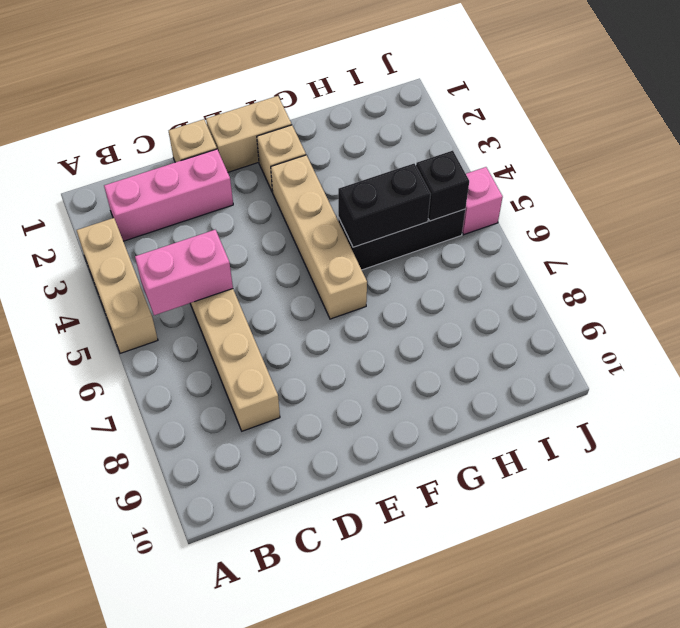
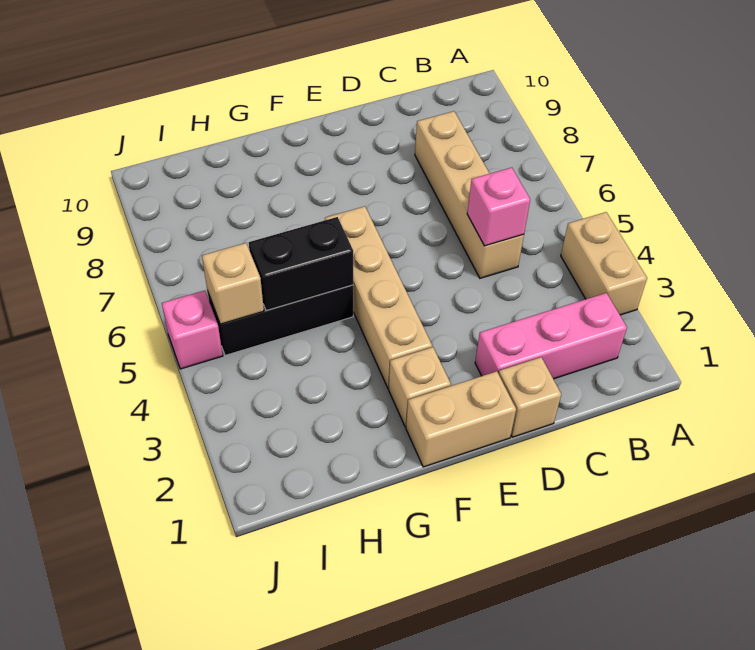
tan 1x3 brick [77,218,158,353] -> tan 1x2 brick [561,212,647,315]
pink 1x2 brick [135,230,233,315] -> pink 1x1 brick [467,168,530,246]
black 1x1 brick [416,151,469,221] -> tan 1x1 brick [202,243,264,324]

